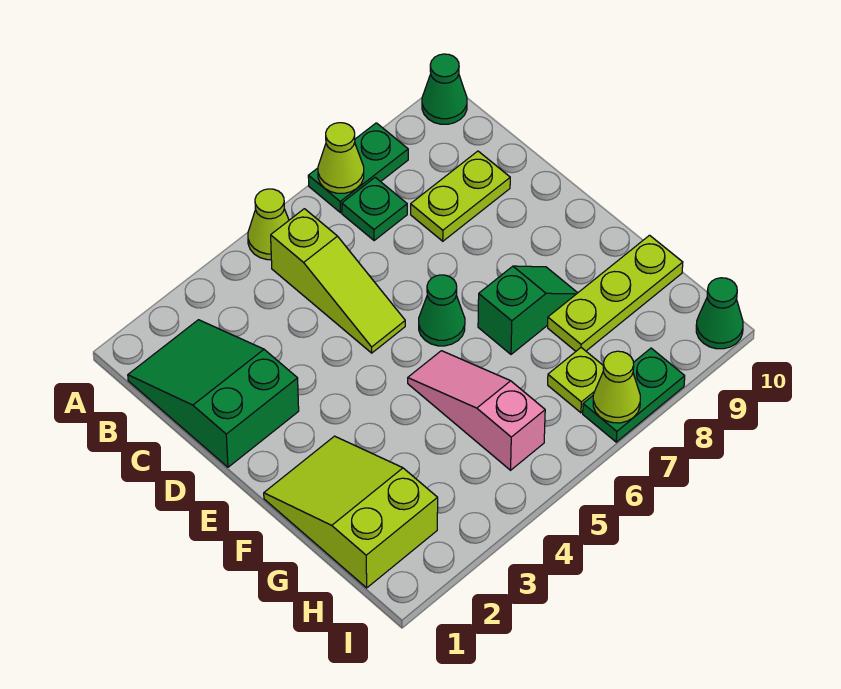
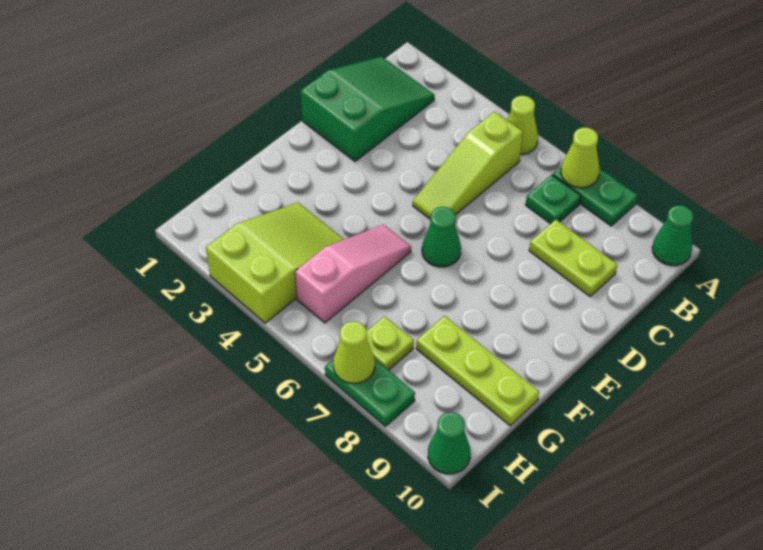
lime 2x3 slope [264,436,438,588] -> lime 2x3 slope moved to [206,203,344,323]
green 1x2 slope [478,266,577,354] -> none

